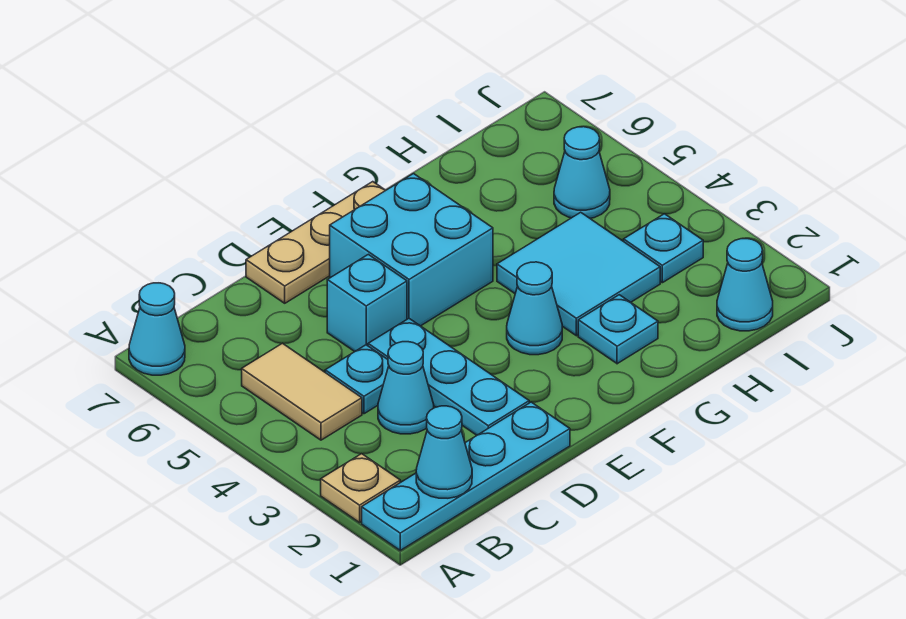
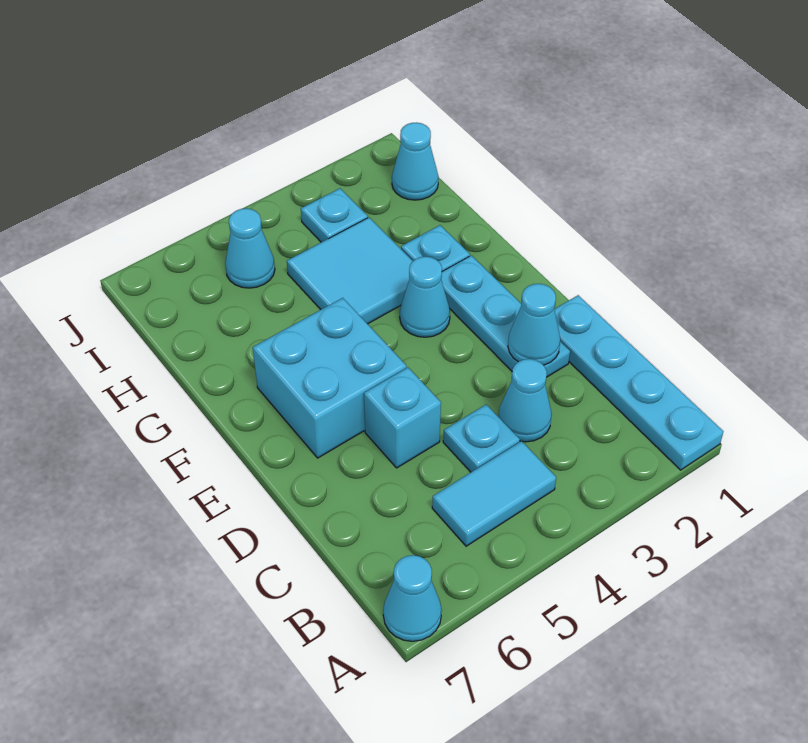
tan 1x1 plate [321,454,400,523] -> none
cyan 1x1 cone [416,406,472,498] -> cyan 1x1 cone moved to [508,284,560,365]
tan 1x2 tile [242,343,362,440] -> cyan 1x2 tile [432,441,556,546]
cyan 1x3 plate [368,319,529,435] -> cyan 1x3 plate turned to [441,255,570,377]
tan 1x3 plate [246,182,386,303] -> none

